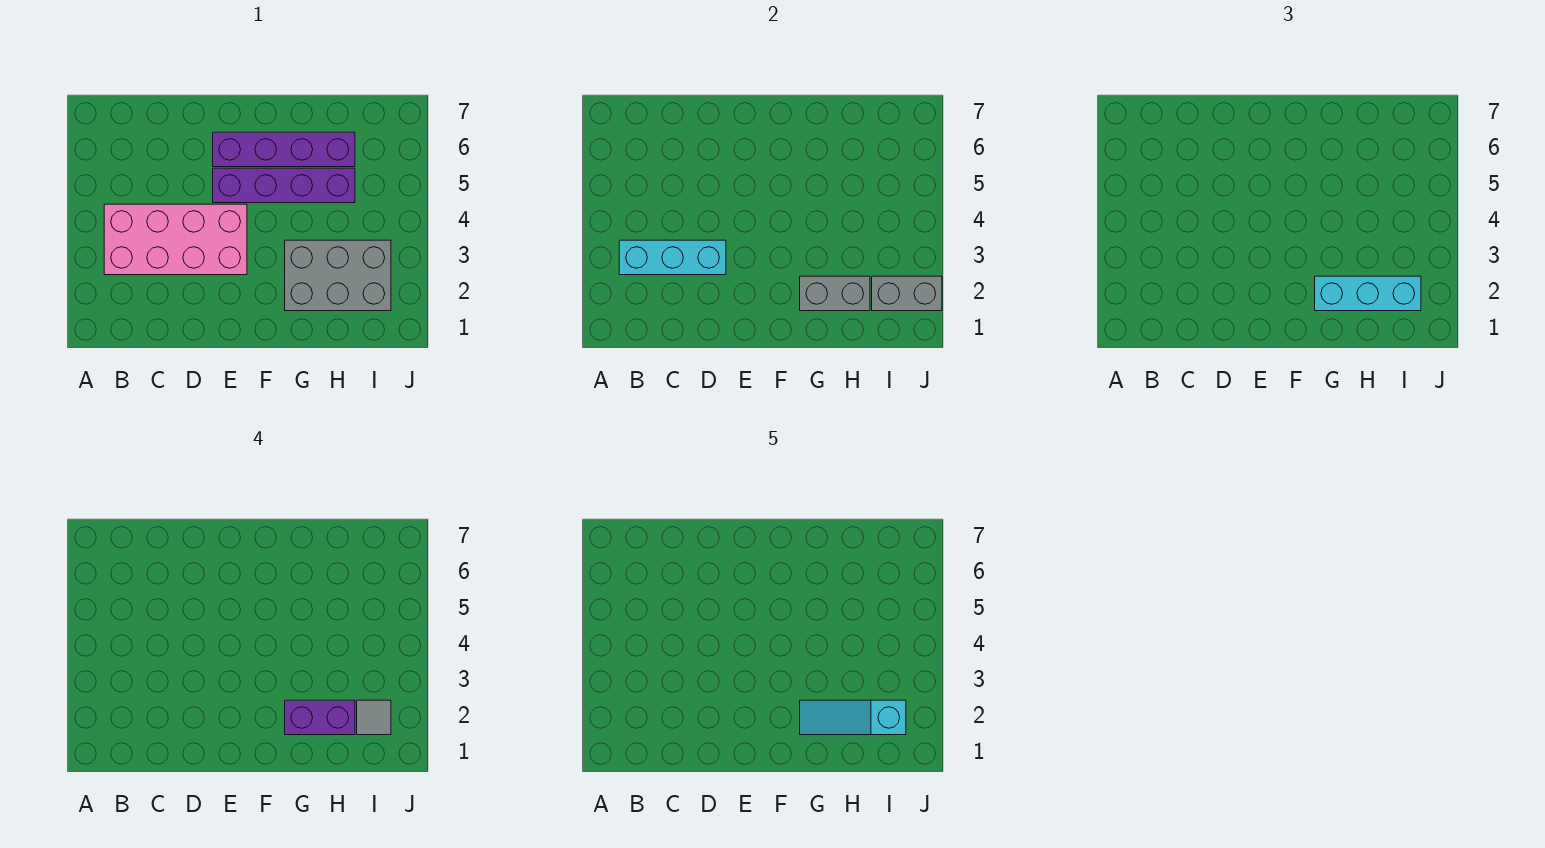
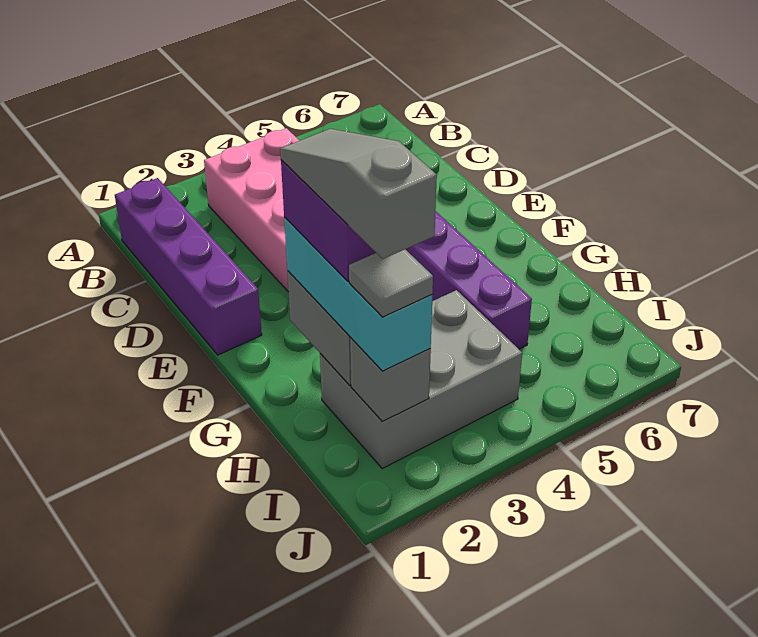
cyan 1x3 brick [619,240,726,275] -> none
purple 1x4 brick [213,132,355,167] -> purple 1x4 brick moved to [115,178,262,355]
grey 2x3 brick [285,240,391,311] -> grey 2x3 brick turned to [320,290,522,468]
cyan 1x3 slope [800,700,906,735] -> grey 1x3 slope [280,129,437,259]
grey 1x2 brick [872,276,942,311] -> grey 1x1 brick [350,337,431,421]

